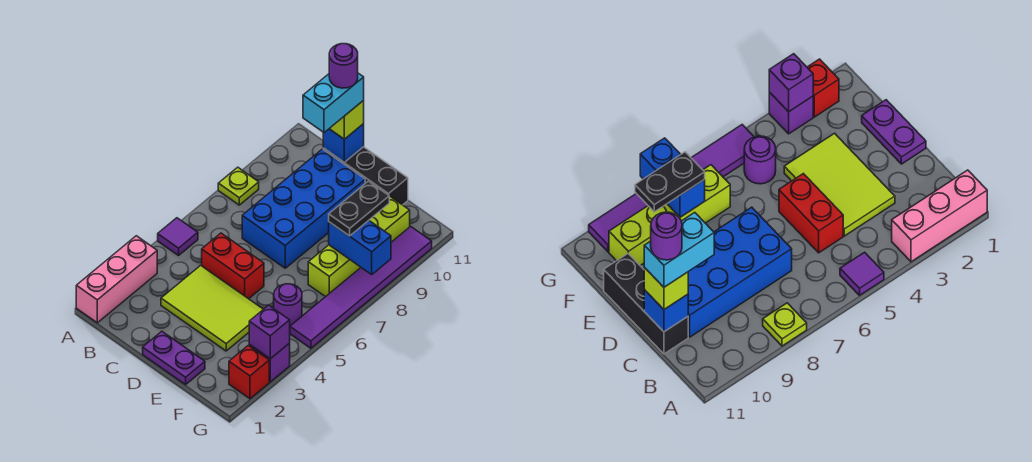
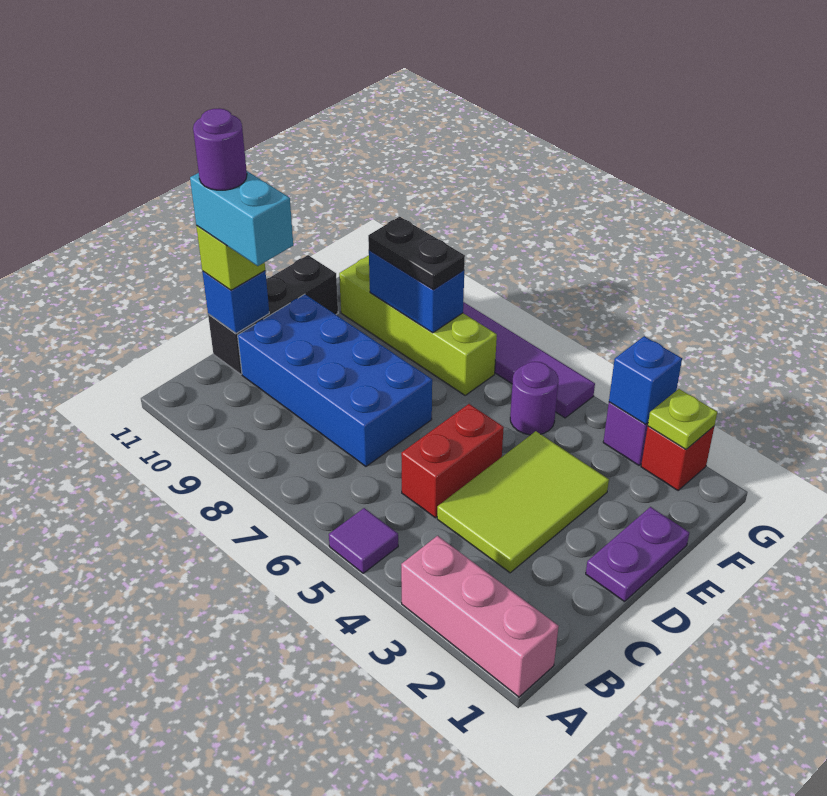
lime 1x1 plate [218,167,259,205] -> lime 1x1 plate moved to [648,389,717,449]
blue 1x2 brick [329,221,391,274] -> blue 1x2 brick turned to [369,250,464,333]
purple 1x1 brick [249,305,290,359] -> blue 1x1 brick [609,336,682,424]

